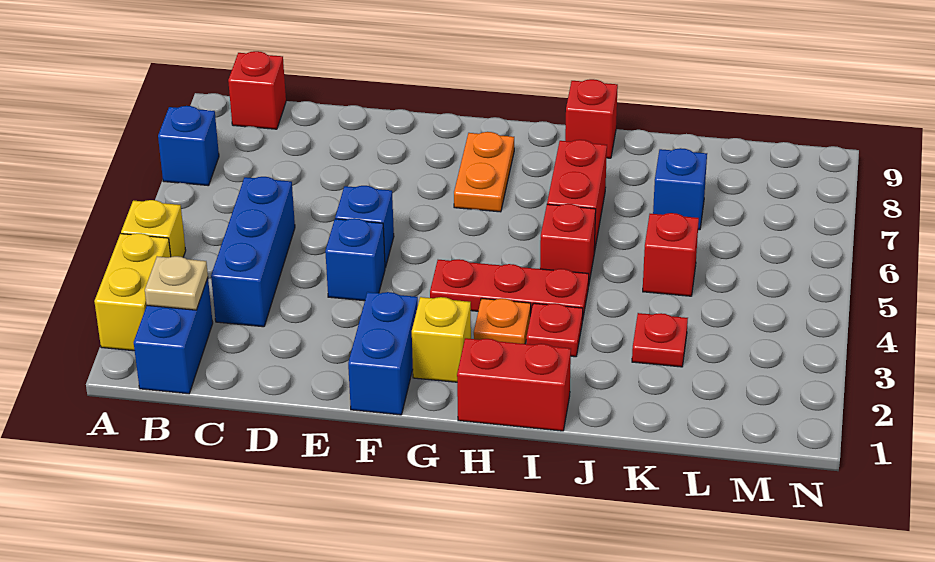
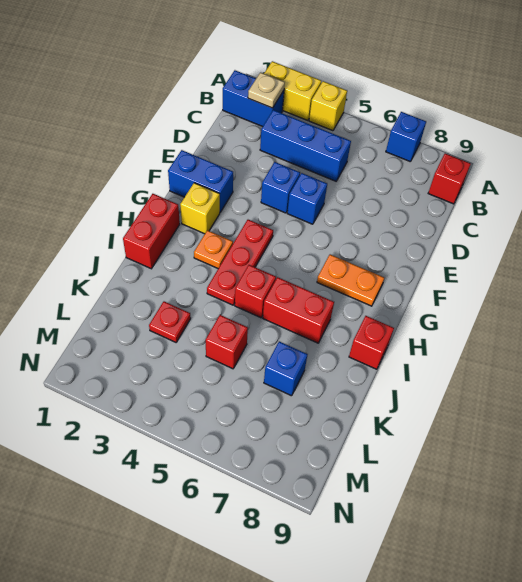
red 1x1 plate [526,303,583,357] -> none

